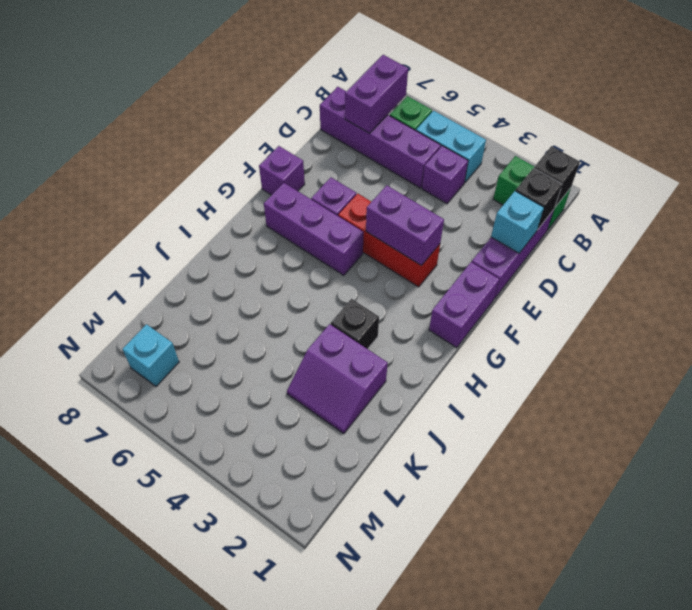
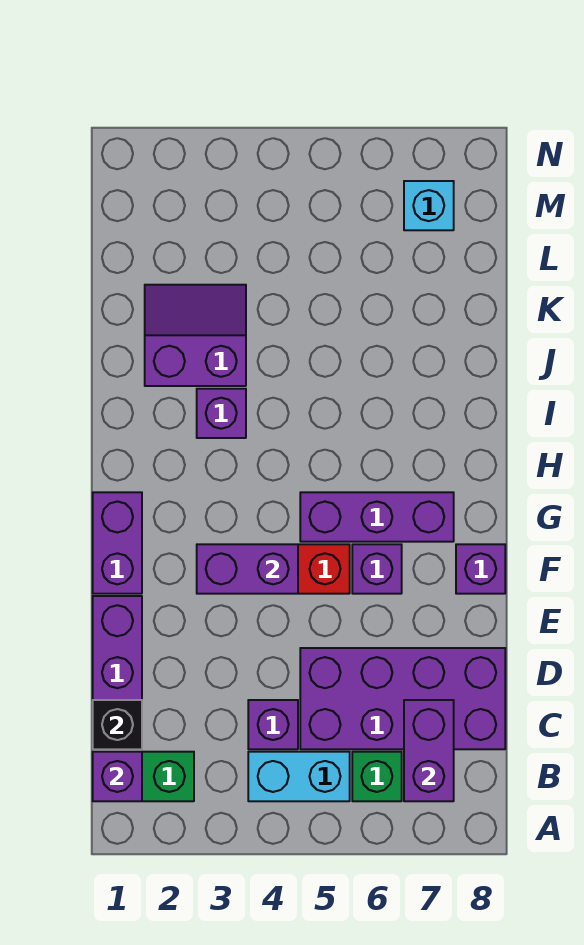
black 1x1 brick [534,146,580,207] -> purple 1x1 brick [93,752,142,801]
purple 1x4 brick [320,87,441,188] -> purple 2x4 brick [300,648,505,749]
cyan 1x1 brick [491,191,544,253] -> none
black 1x1 brick [331,299,379,349] -> purple 1x1 brick [197,389,246,438]

